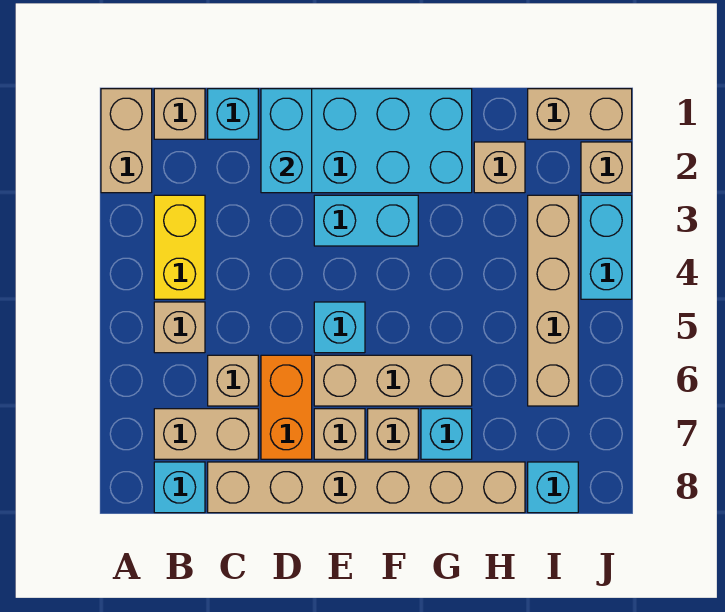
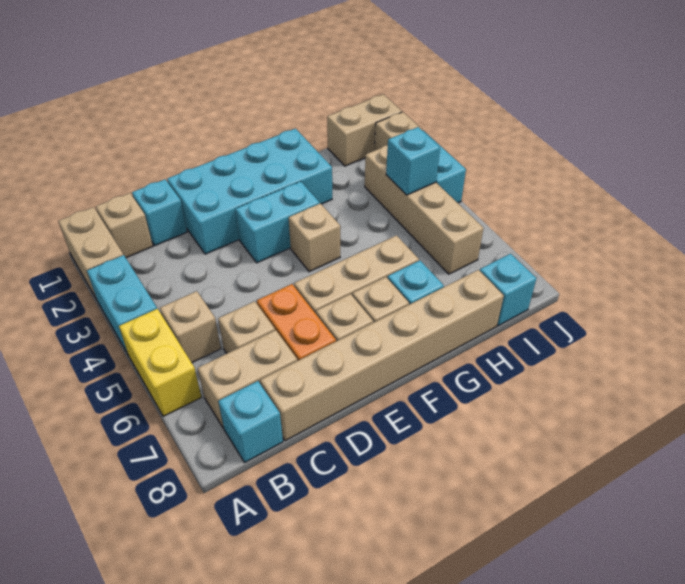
yellow 1x2 brick [154,195,205,299] -> yellow 1x2 brick moved to [119,309,201,416]
cyan 1x2 brick [261,89,312,193] -> cyan 1x2 brick moved to [87,255,157,354]
cyan 1x1 brick [314,302,365,353] -> cyan 1x1 brick moved to [386,127,440,195]
tan 1x1 brick [474,142,525,193] -> tan 1x1 brick moved to [289,203,340,272]

